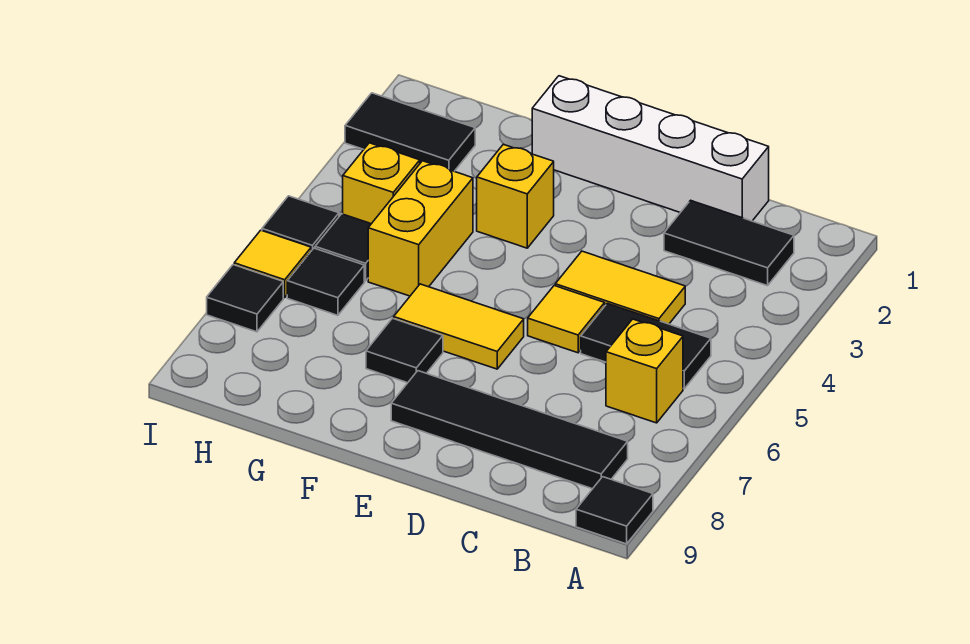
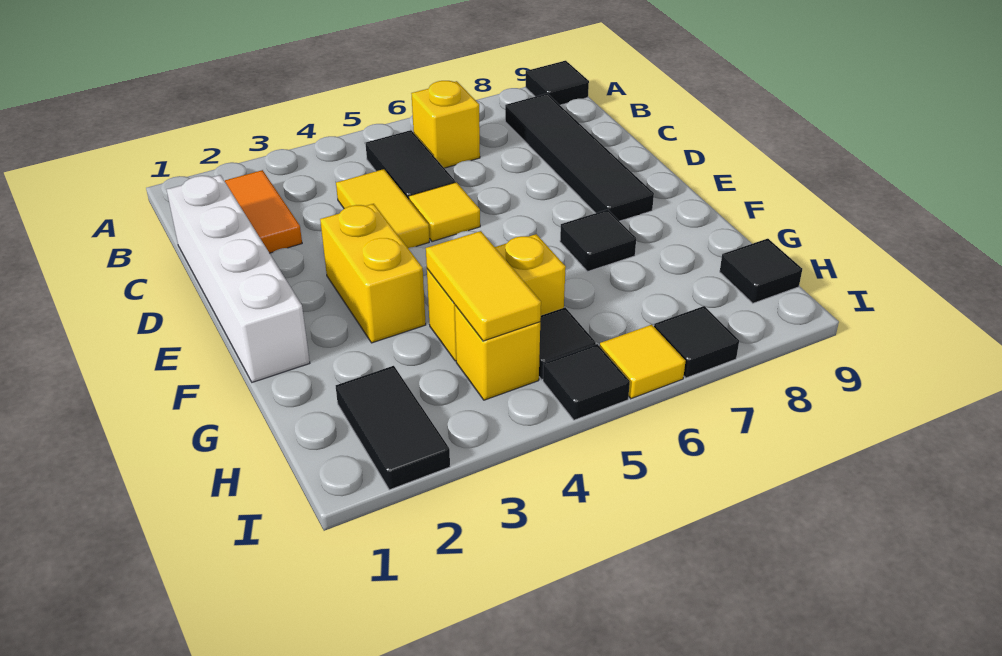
black 1x2 tile [664,200,794,286] -> orange 1x2 tile [224,170,302,253]
yellow 1x2 tile [394,284,524,369] -> yellow 1x2 tile moved to [426,231,541,341]
yellow 1x1 brick [477,144,554,248] -> yellow 1x2 brick [320,204,426,343]
black 1x1 tile [287,248,364,315] -> black 1x1 tile moved to [720,239,802,303]

